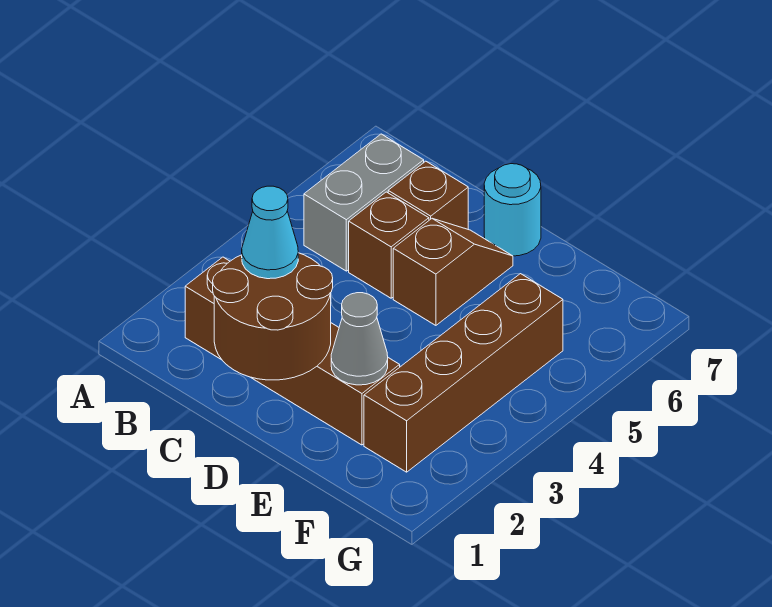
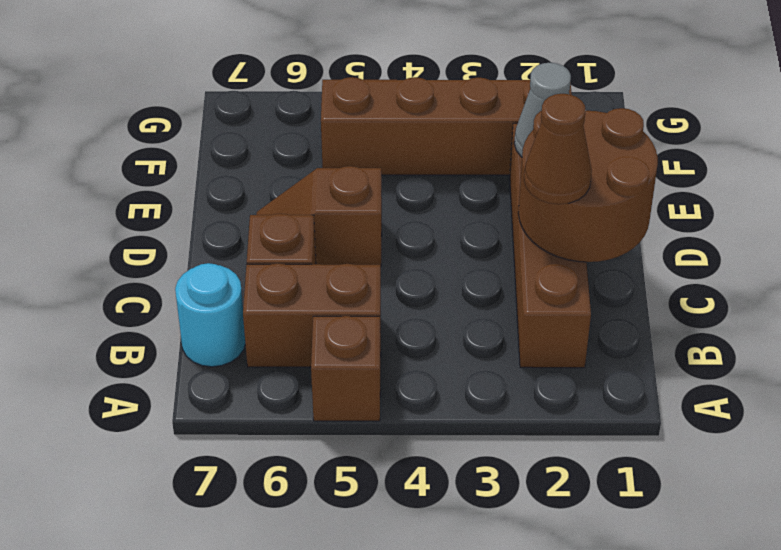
grey 1x2 brick [304,134,424,271] -> brown 1x2 brick [243,264,381,367]
cyan 1x1 cone [242,186,298,279] -> brown 1x1 cone [524,94,592,204]
brown 1x1 brick [349,192,429,298] -> brown 1x1 brick moved to [311,316,380,421]
cyan 1x1 round brick [484,164,541,256] -> cyan 1x1 round brick moved to [175,263,245,367]

